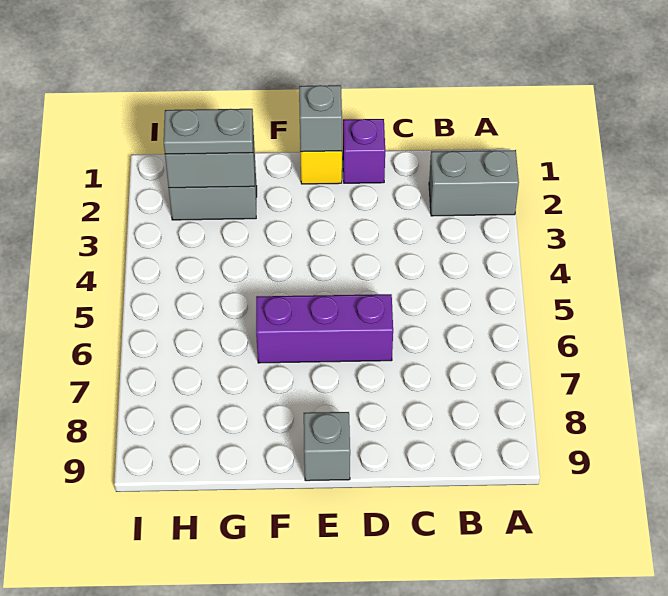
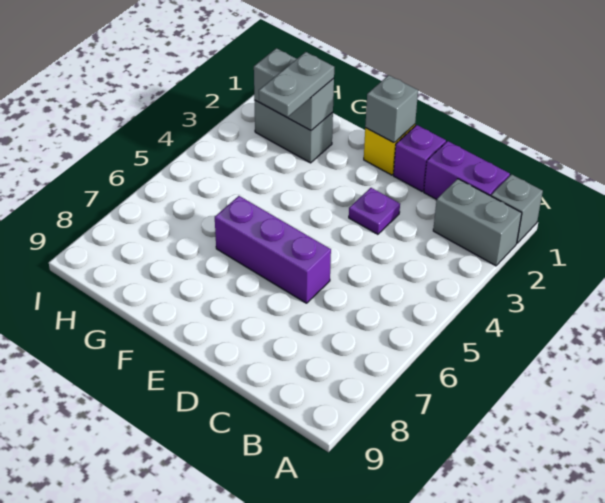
none -> purple 1x2 brick [424,141,510,200]
none -> purple 1x1 plate [349,188,400,234]
grey 1x1 brick [304,412,350,481] -> grey 1x1 brick moved to [491,174,543,243]
grey 1x2 plate [164,109,253,154] -> grey 1x2 plate turned to [259,52,334,117]

